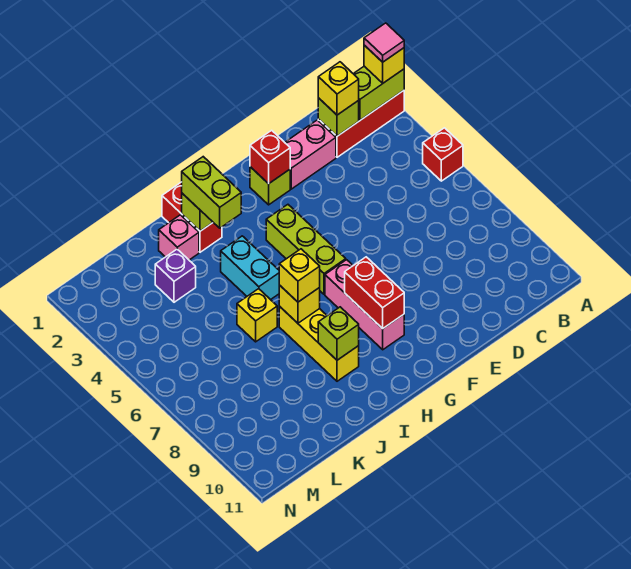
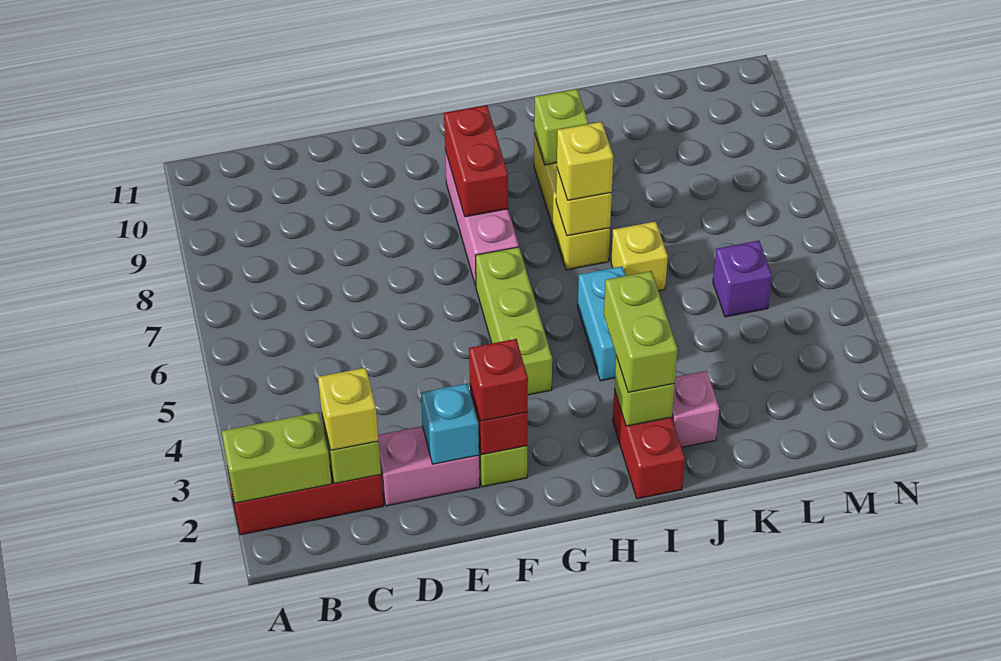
yellow 1x1 brick [364,45,404,83] -> none
pink 1x1 tile [364,23,404,62] -> none
red 1x1 brick [423,128,463,181] -> red 1x1 brick moved to [469,339,528,421]
none -> cyan 1x1 brick [421,384,479,464]
purple 1x1 brick [155,249,196,302] -> purple 1x1 brick moved to [713,241,772,317]

